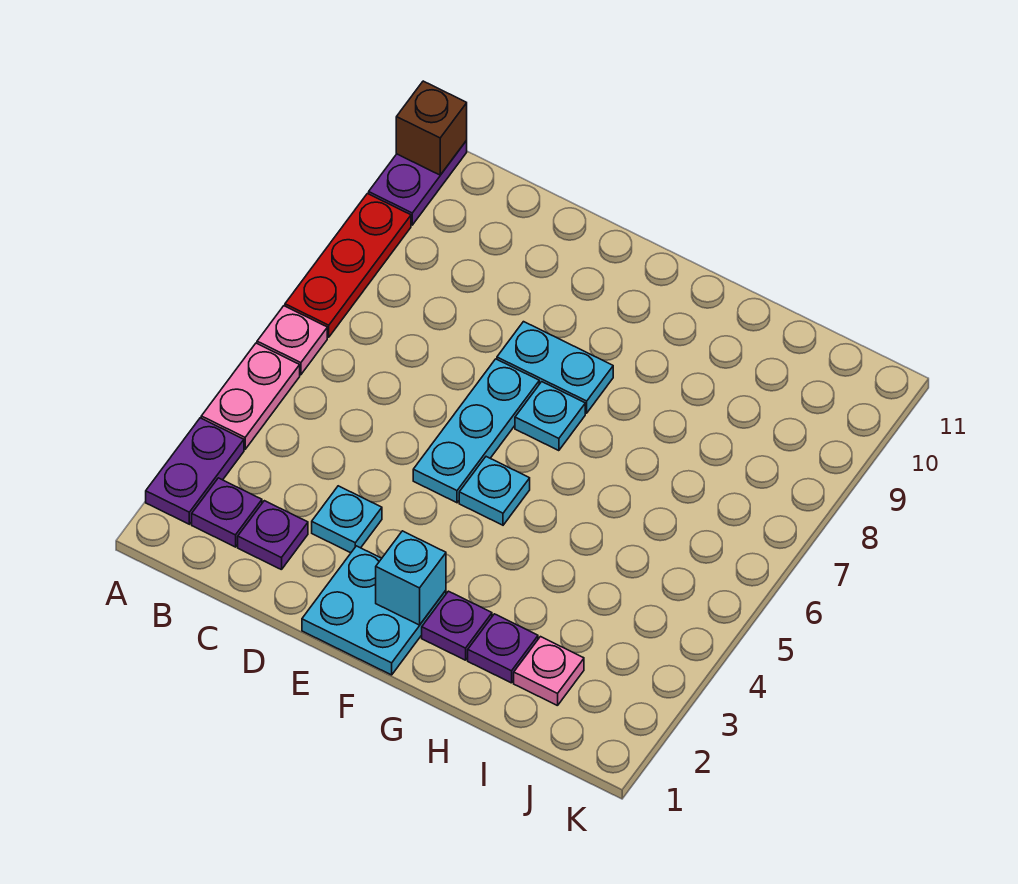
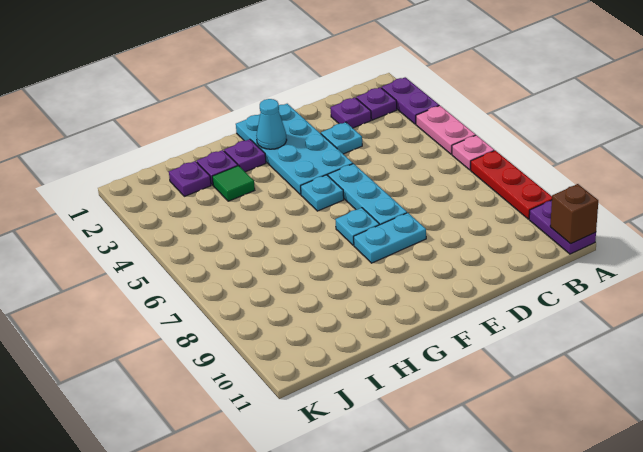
cyan 2x2 plate [302,546,446,675] -> cyan 2x4 plate [236,104,353,195]
cyan 1x1 brick [376,531,446,625] -> cyan 1x1 cone [256,99,287,149]
none -> green 1x1 tile [212,166,255,201]
pink 1x1 plate [514,637,584,706] -> purple 1x1 plate [169,161,211,196]

